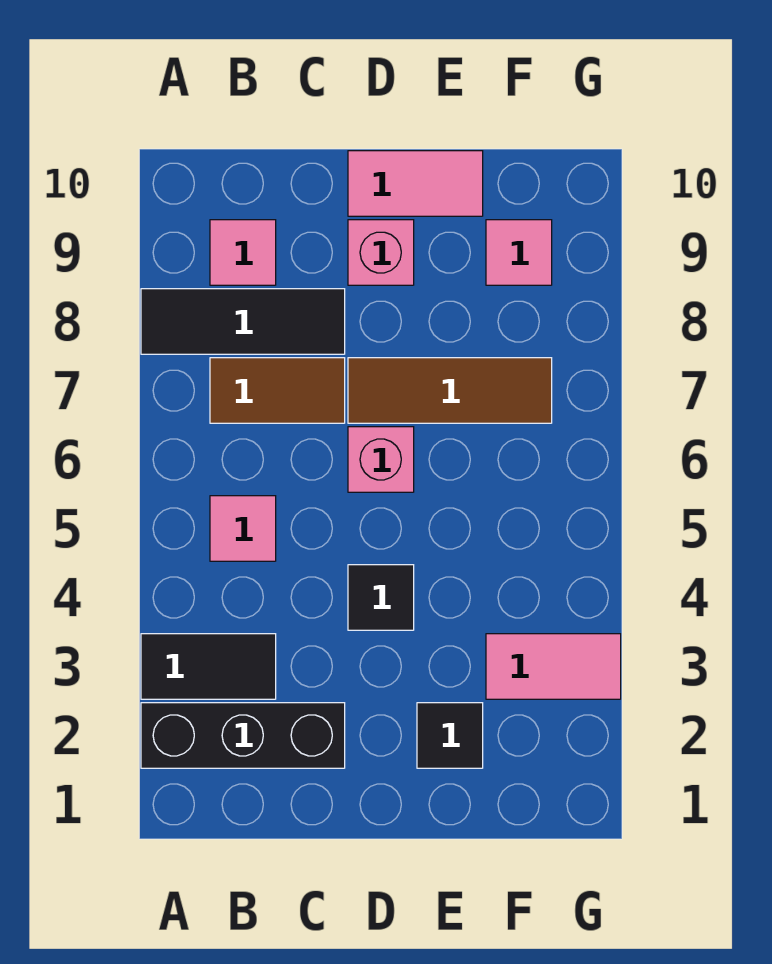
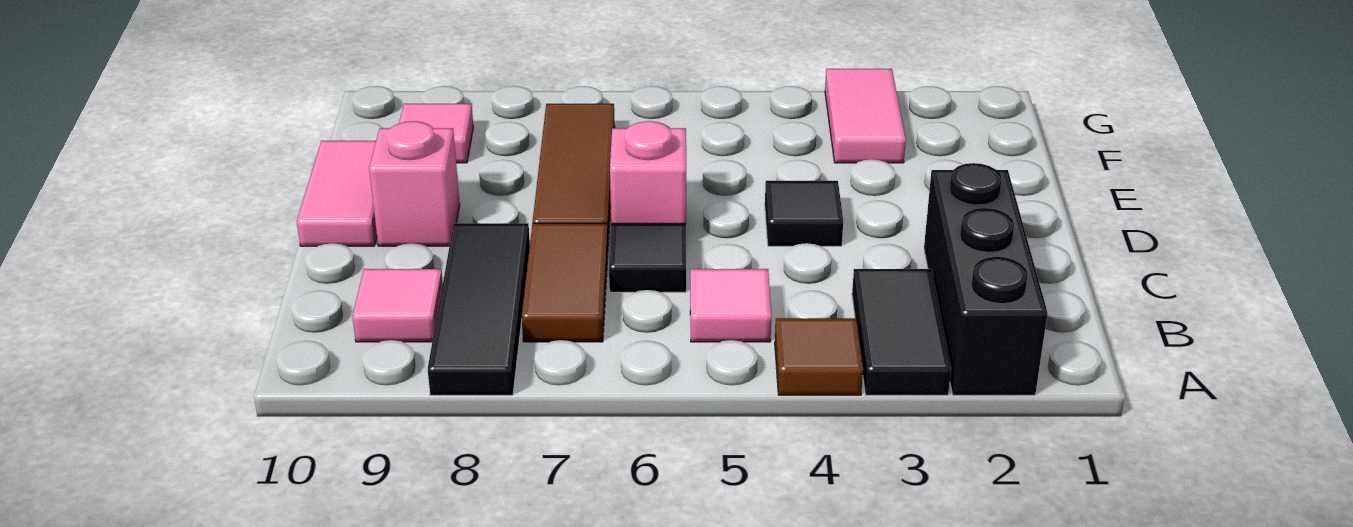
none -> brown 1x1 tile [775,318,863,395]
black 1x1 tile [417,703,483,768] -> black 1x1 tile moved to [609,223,686,292]

